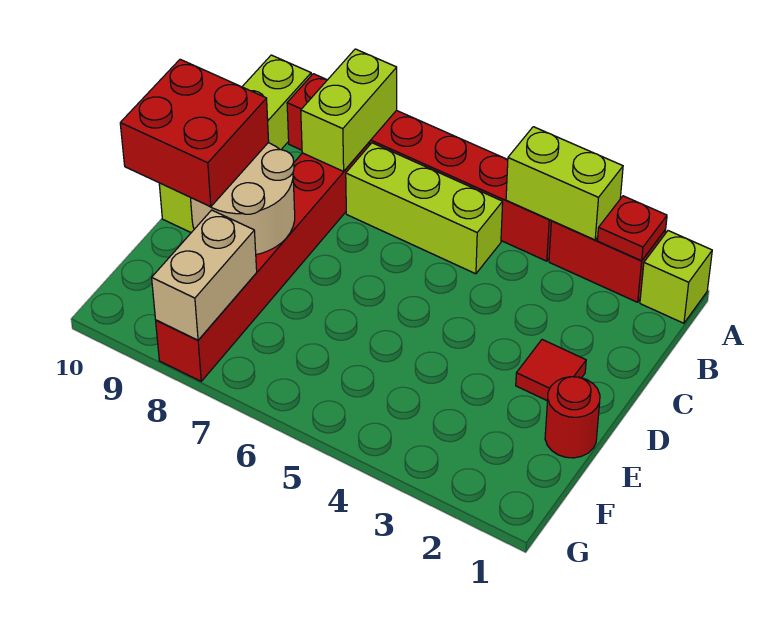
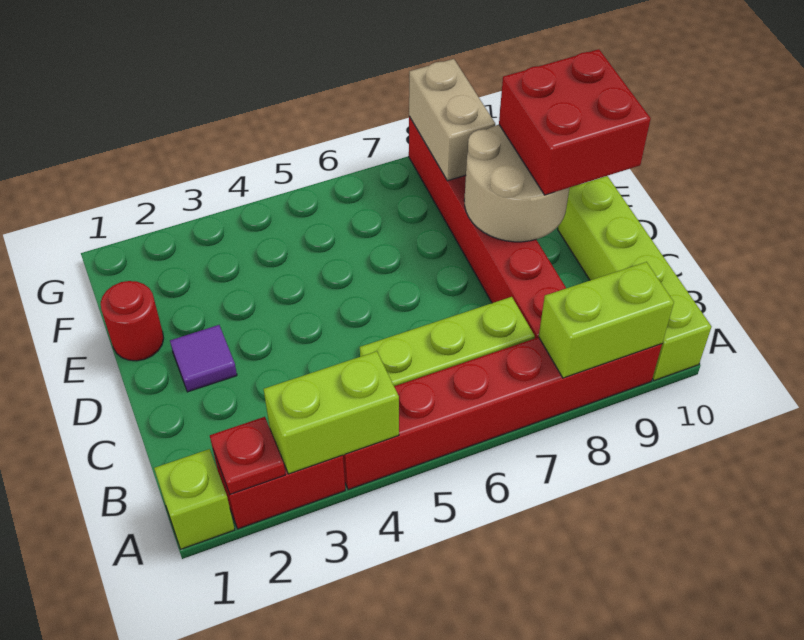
lime 1x2 brick [301,49,397,171] -> lime 1x2 brick turned to [539,262,674,378]
red 1x1 tile [516,340,586,401] -> purple 1x1 tile [170,325,237,392]

